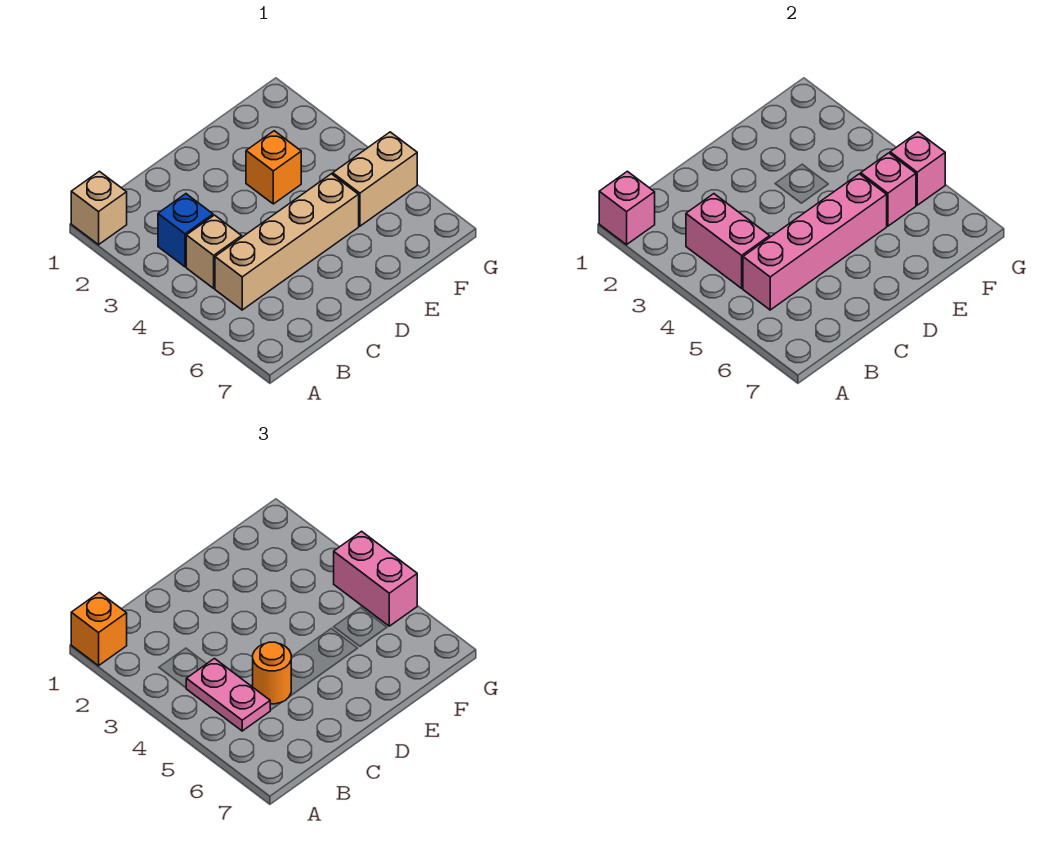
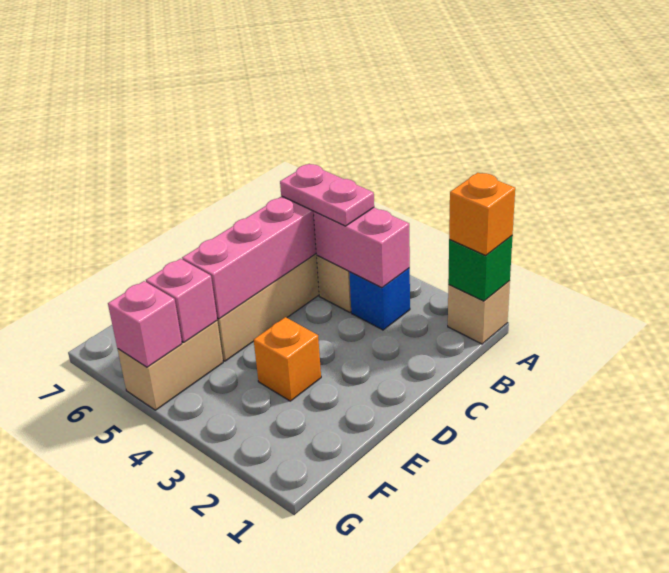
pink 1x1 brick [599,171,655,245] -> green 1x1 brick [448,236,512,301]
orange 1x1 round brick [253,642,291,704] -> none
pink 1x2 brick [334,531,417,626] -> none

